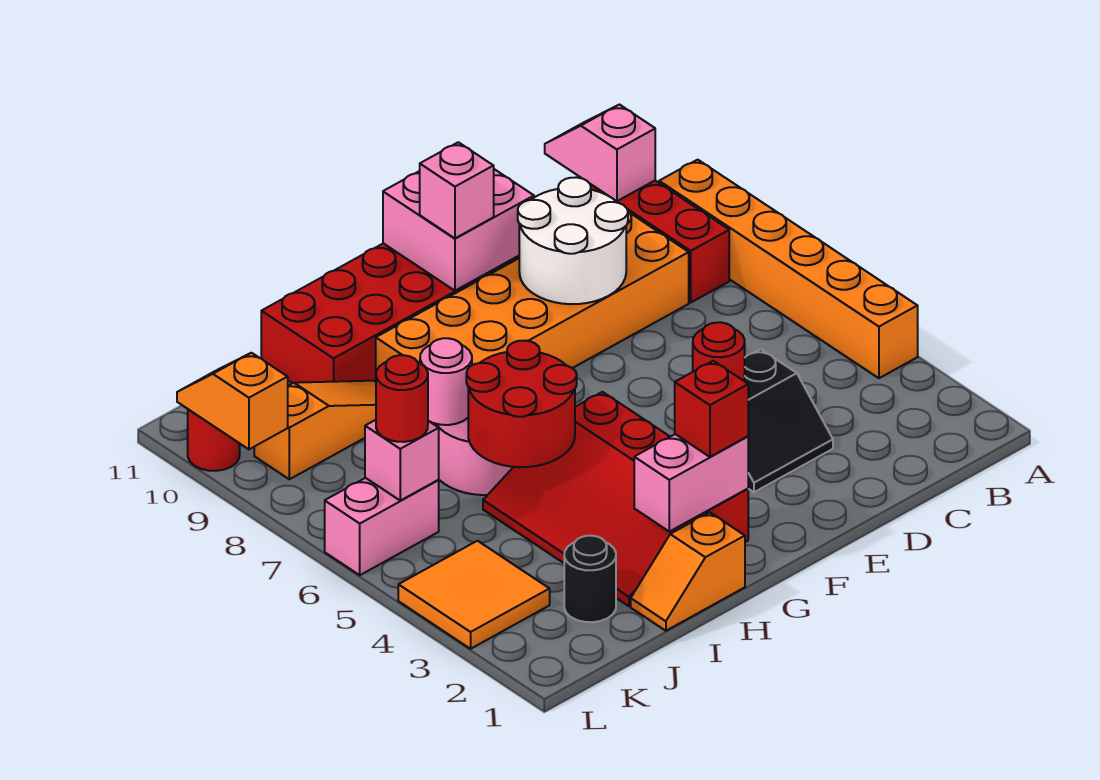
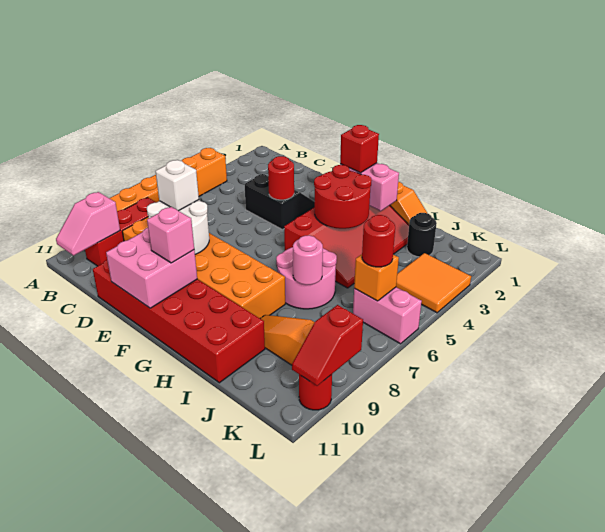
none -> white 1x1 brick [155,160,199,211]
red 2x2 round brick [466,341,577,467] -> red 2x2 round brick moved to [314,165,372,229]
pink 1x1 brick [365,420,439,501] -> orange 1x1 brick [354,254,399,301]
orange 1x2 slope [177,353,288,449] -> red 1x2 slope [292,305,363,386]

